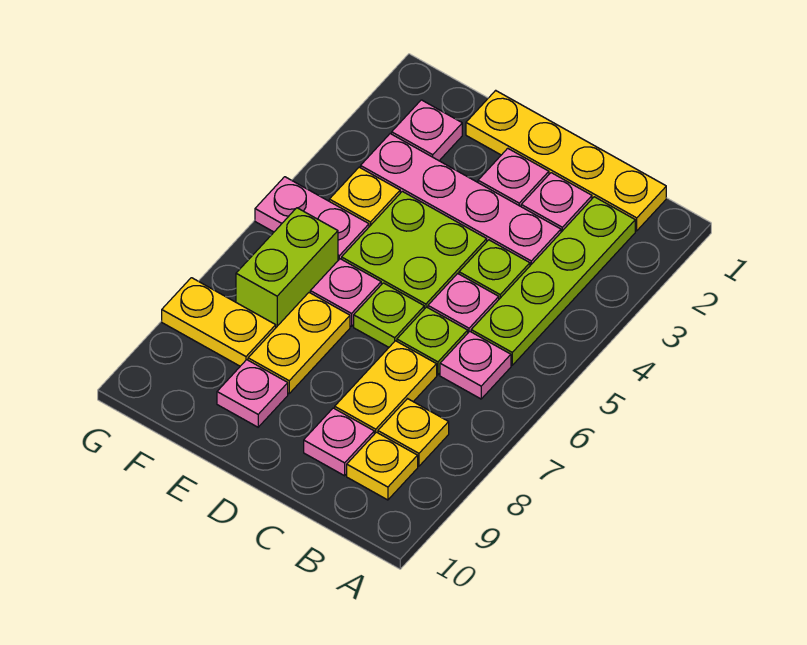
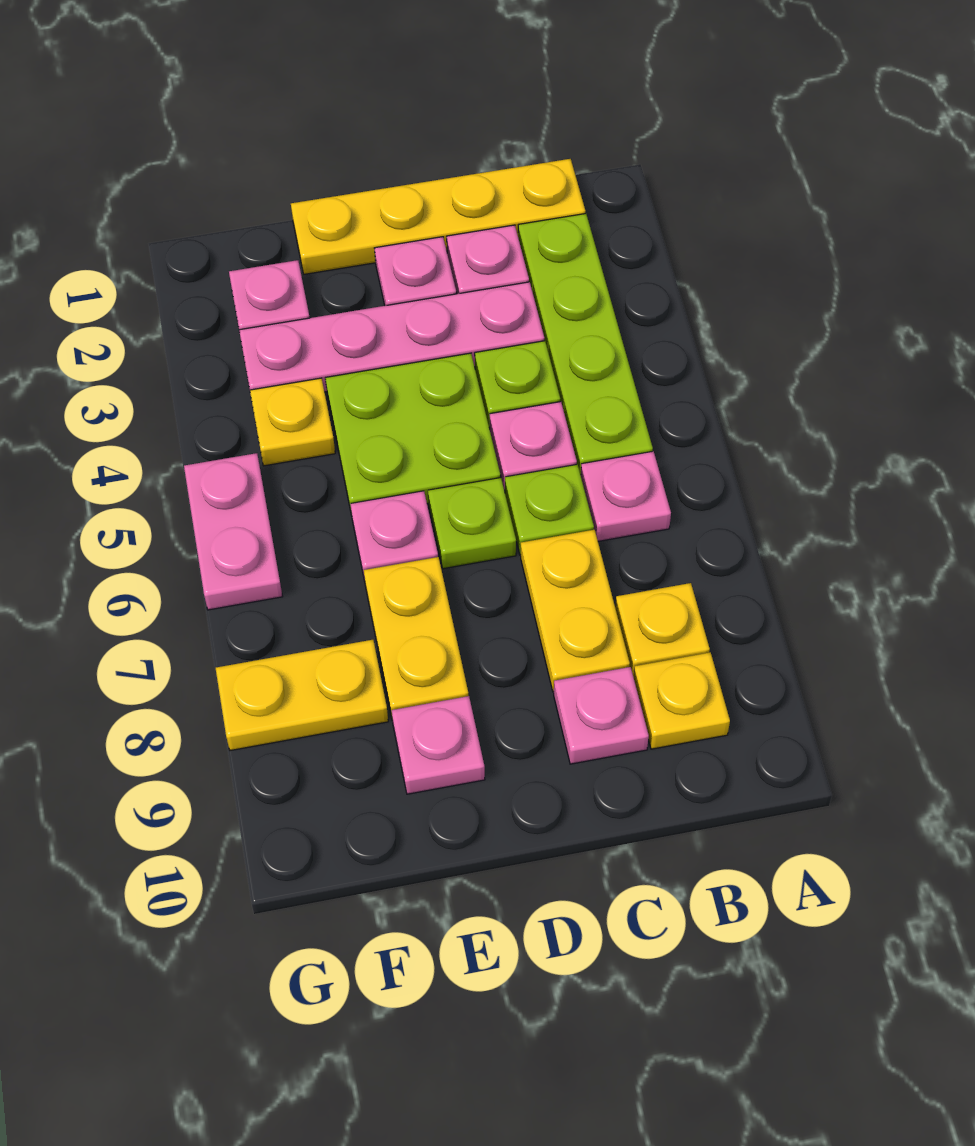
pink 1x2 plate [255,177,369,260] -> pink 1x2 plate turned to [184,453,283,610]
lime 1x2 brick [236,208,338,327] -> none

